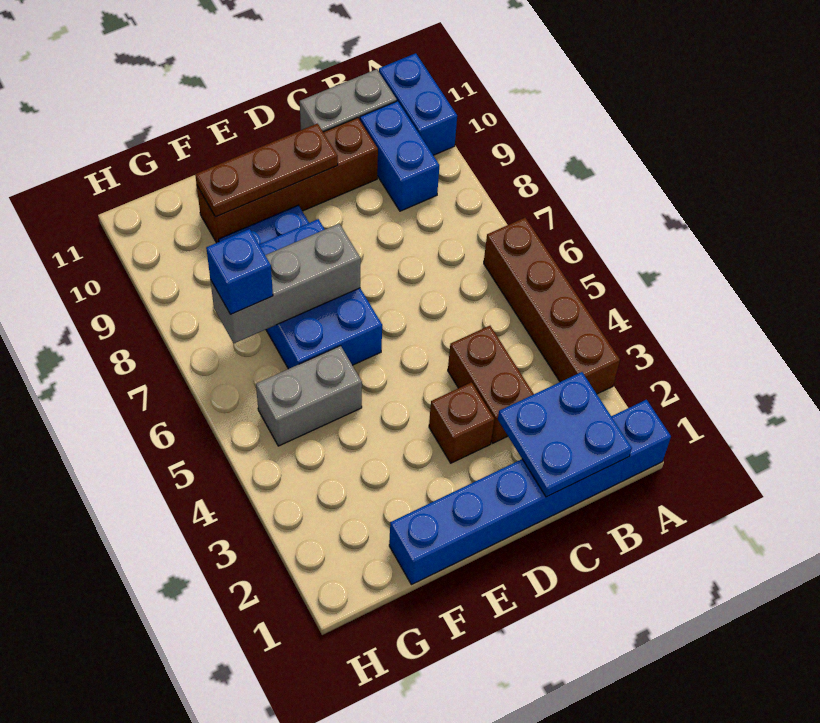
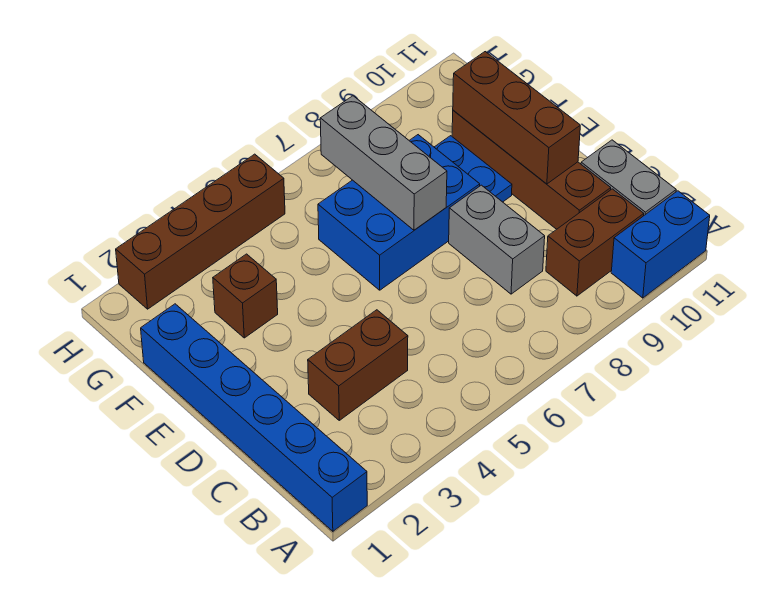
brown 1x4 brick [484,218,620,394] -> brown 1x4 brick moved to [116,154,285,309]
blue 2x2 plate [498,372,632,497] -> none
blue 1x2 brick [360,101,439,211] -> brown 1x2 brick [546,189,644,296]
brown 1x1 brick [429,382,494,463] -> brown 1x1 brick moved to [213,254,278,338]
brown 1x3 plate [195,124,338,217] -> brown 1x3 brick [453,52,580,184]
grey 1x2 brick [256,346,362,446] -> grey 1x2 brick moved to [449,185,545,294]
blue 1x1 brick [206,229,273,314] -> none

